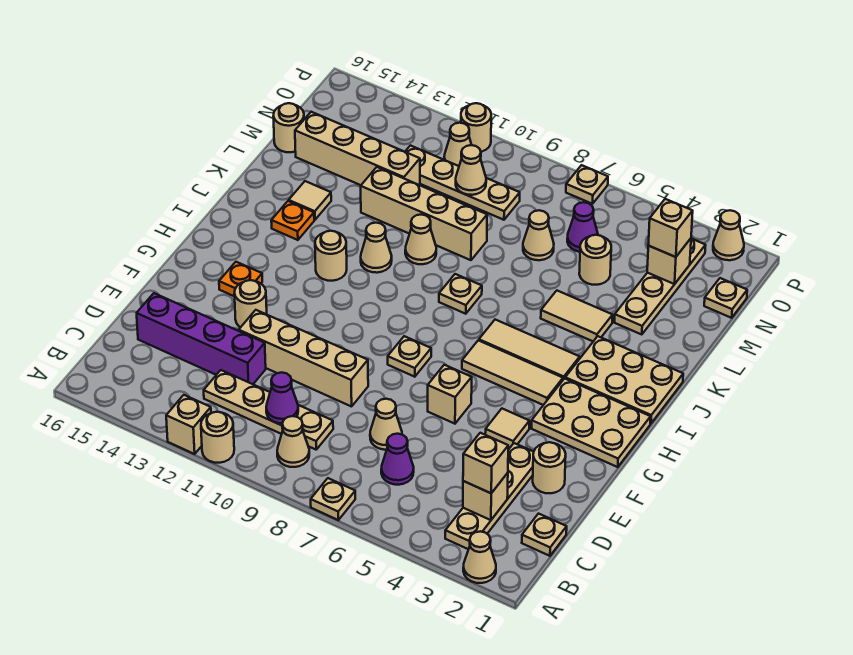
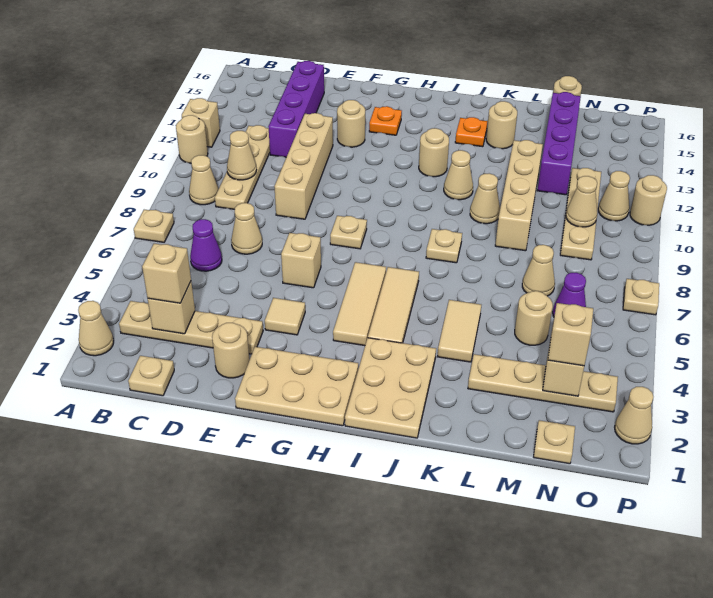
purple 1x1 cone [266,372,298,423] -> tan 1x1 cone [227,131,256,180]
tan 2x3 plate [531,378,651,467] -> tan 2x3 plate turned to [235,347,358,426]
tan 1x1 tile [289,181,331,220] -> tan 1x1 round brick [486,101,517,149]
tan 1x4 brick [295,112,420,185] -> purple 1x4 brick [537,92,581,195]

